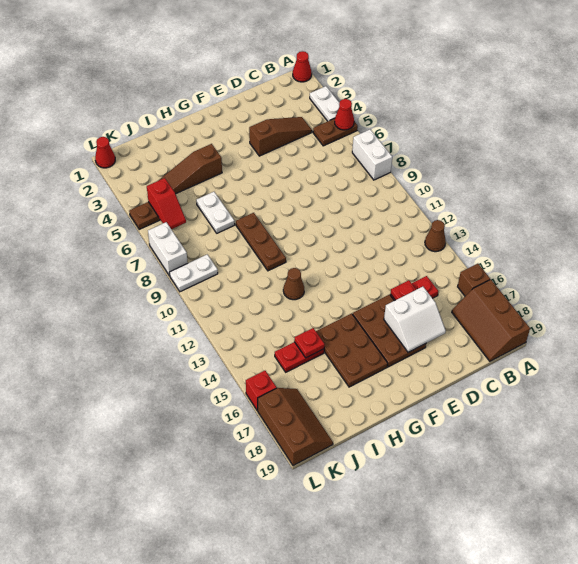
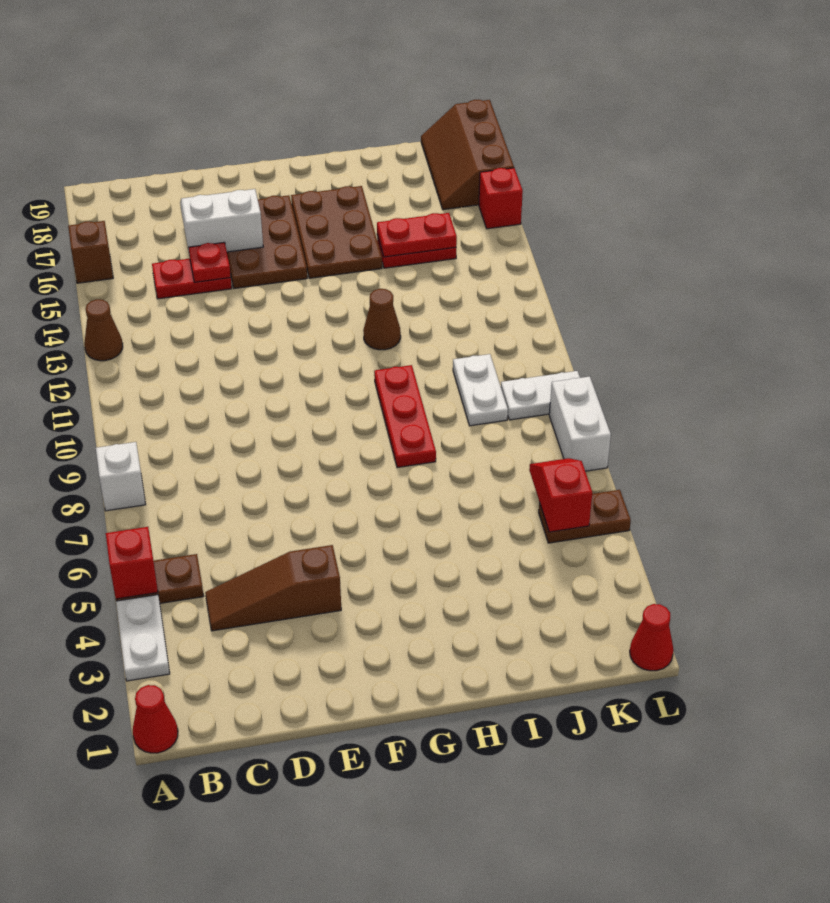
red 1x1 cone [335,99,354,130] -> red 1x1 brick [106,527,158,599]
white 1x2 brick [352,130,392,180] -> white 1x1 brick [96,442,146,511]
brown 2x3 slope [452,280,530,361] -> none
brown 1x3 slope [158,144,222,194] -> none
brown 1x3 plate [236,213,286,271] -> red 1x3 plate [374,365,436,468]
white 1x2 plate [196,192,235,233] -> white 1x2 plate moved to [453,354,508,426]
red 1x1 plate [294,328,325,358] -> red 1x2 plate [377,213,457,257]

